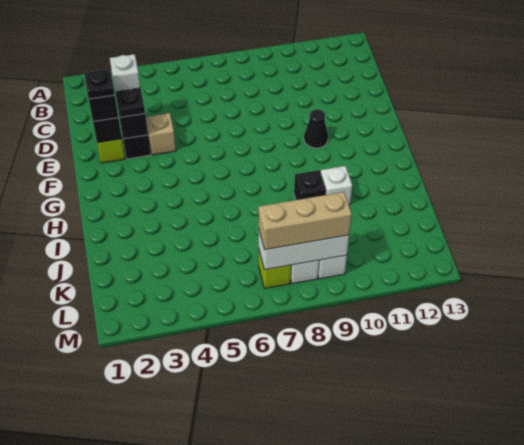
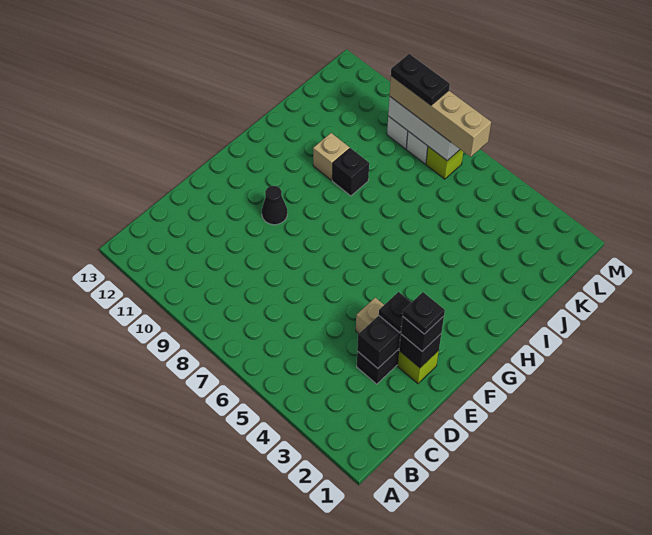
white 1x1 brick [110,54,141,92] -> none
white 1x1 brick [321,166,352,205] -> tan 1x1 brick [313,133,350,180]
tan 1x3 brick [259,192,352,250] -> tan 1x4 brick [390,76,491,157]
none -> black 1x2 plate [391,54,450,105]

